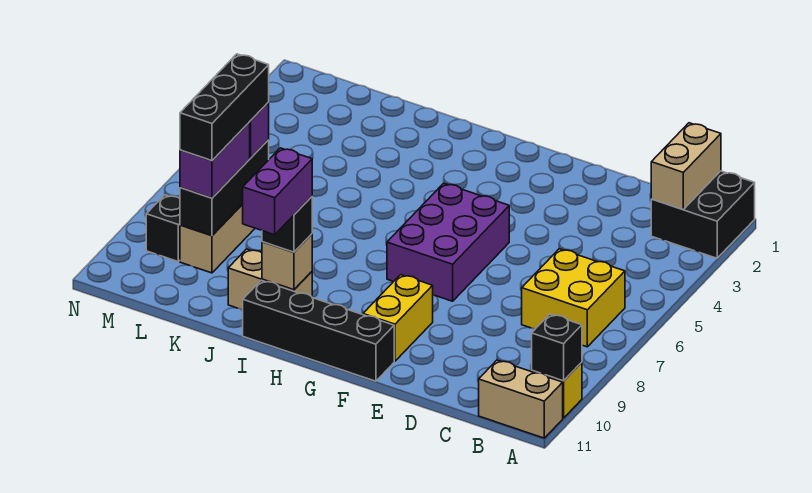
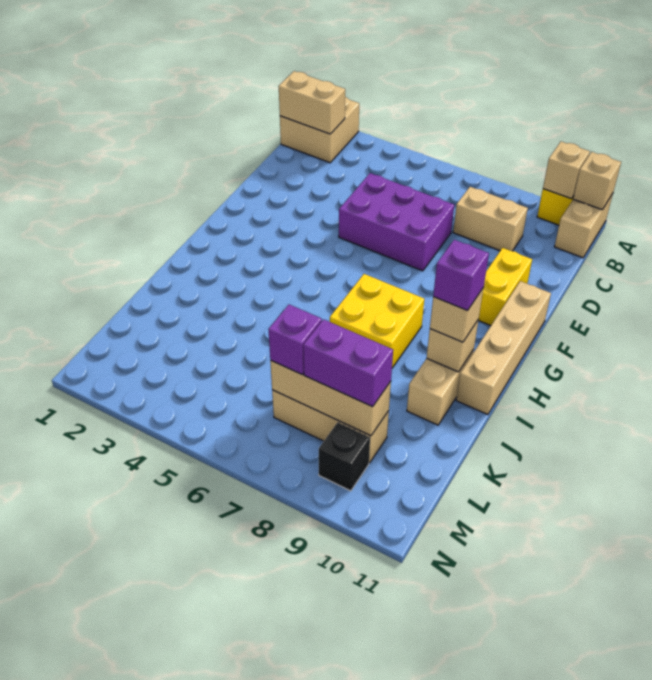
black 2x2 brick [651,171,755,258] -> tan 2x2 brick [280,97,359,163]
black 1x1 brick [532,314,582,381] -> tan 1x1 brick [543,142,590,199]
none -> tan 1x1 brick [573,152,621,210]
yellow 2x2 brick [522,249,625,347] -> yellow 2x2 brick moved to [330,274,424,368]
none -> tan 1x2 brick [453,187,528,251]
purple 2x3 brick [387,183,509,301] -> purple 2x3 brick moved to [339,173,454,271]
yellow 1x2 brick [363,275,433,361] -> yellow 1x2 brick turned to [478,248,532,326]
black 1x4 brick [243,280,394,381] -> tan 1x4 brick [456,281,551,415]
black 1x1 brick [262,197,312,252] -> tan 1x1 brick [430,289,483,342]
purple 1x2 brick [243,148,312,235] -> purple 1x1 brick [433,240,489,311]
black 1x3 brick [180,140,269,236] -> tan 1x3 brick [270,361,391,436]
black 1x3 brick [180,54,269,161] -> none

